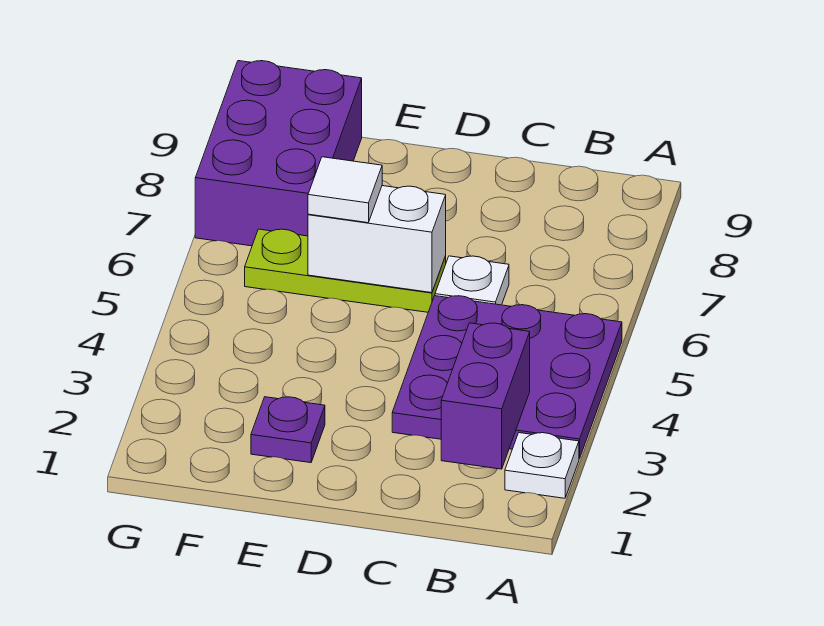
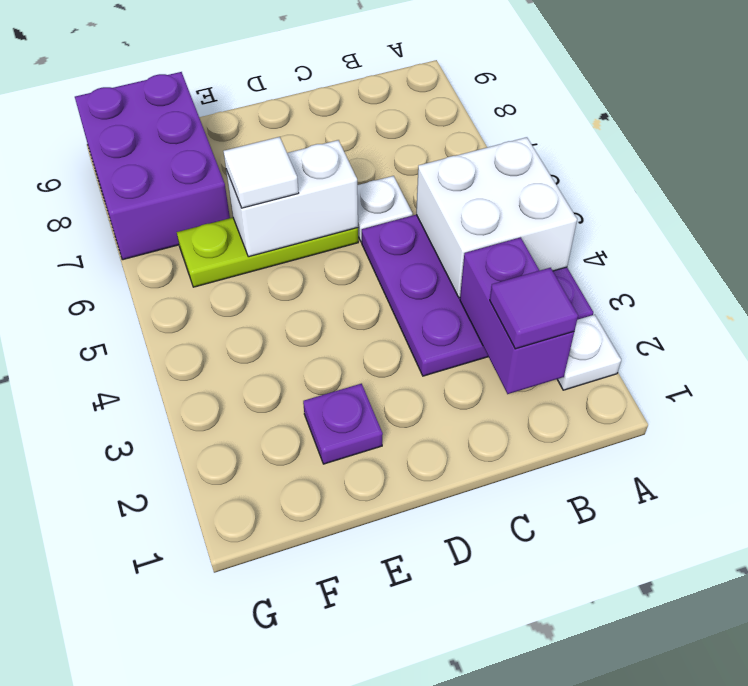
none -> white 2x2 brick [416,137,577,298]
none -> purple 1x1 tile [490,268,578,349]

